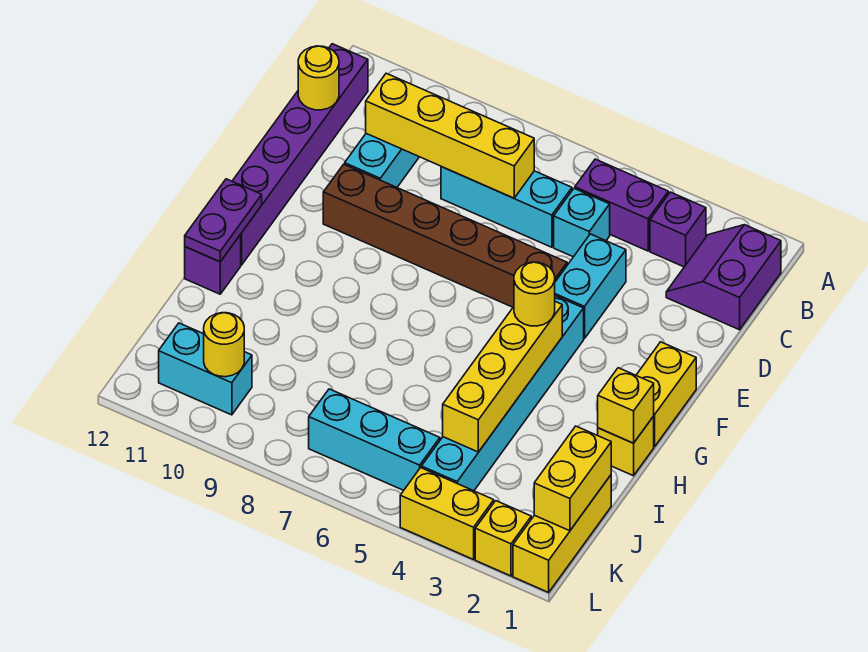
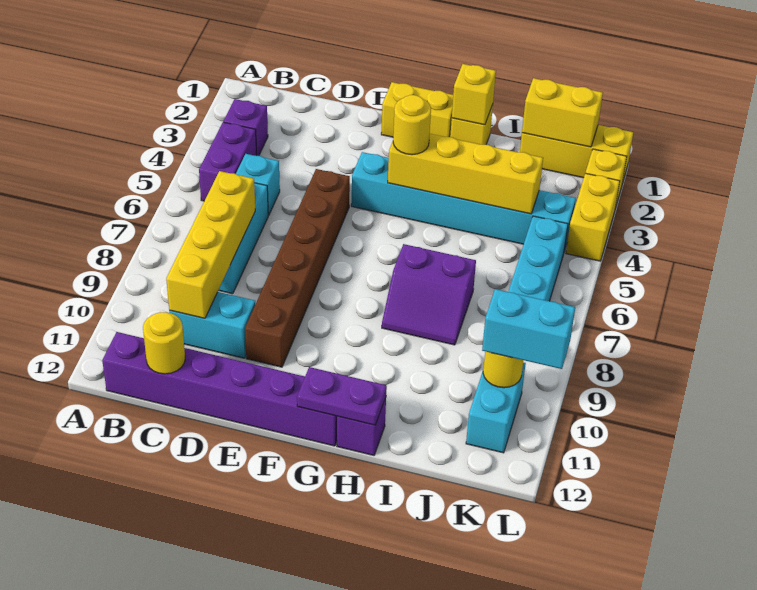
purple 2x2 slope [666,225,781,330] -> purple 2x2 slope moved to [382,244,476,345]
cyan 1x2 brick [555,234,626,339] -> cyan 1x2 brick moved to [482,289,575,369]

